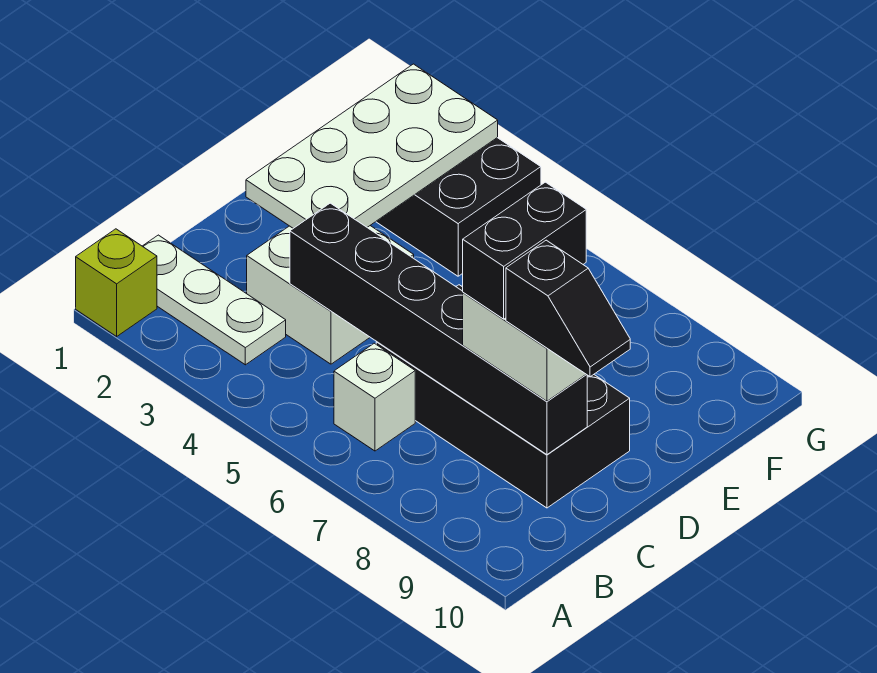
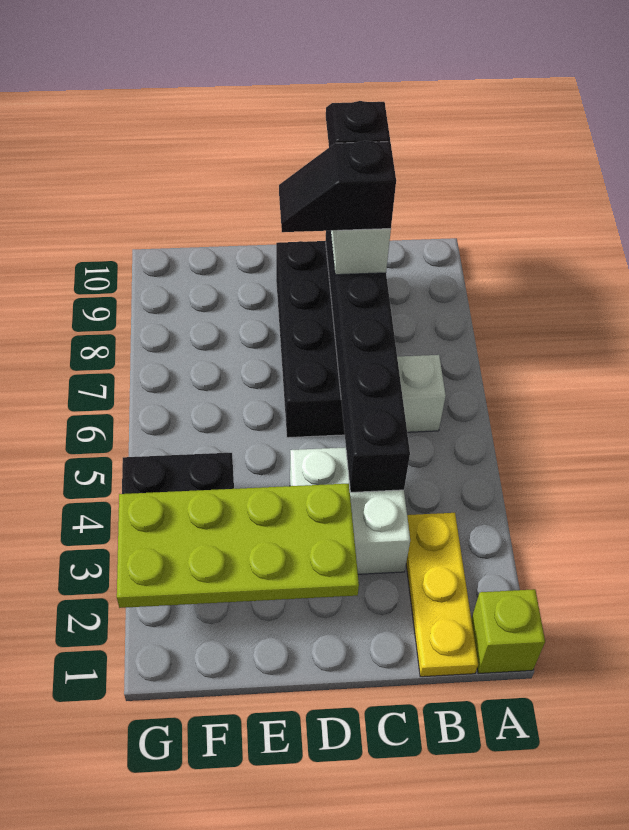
white 1x3 plate [143,235,286,365] -> yellow 1x3 plate [406,513,478,677]
black 1x2 brick [463,182,586,319] -> black 1x2 slope [279,140,396,232]
white 2x4 plate [246,64,498,228] -> lime 2x4 plate [117,483,359,608]

